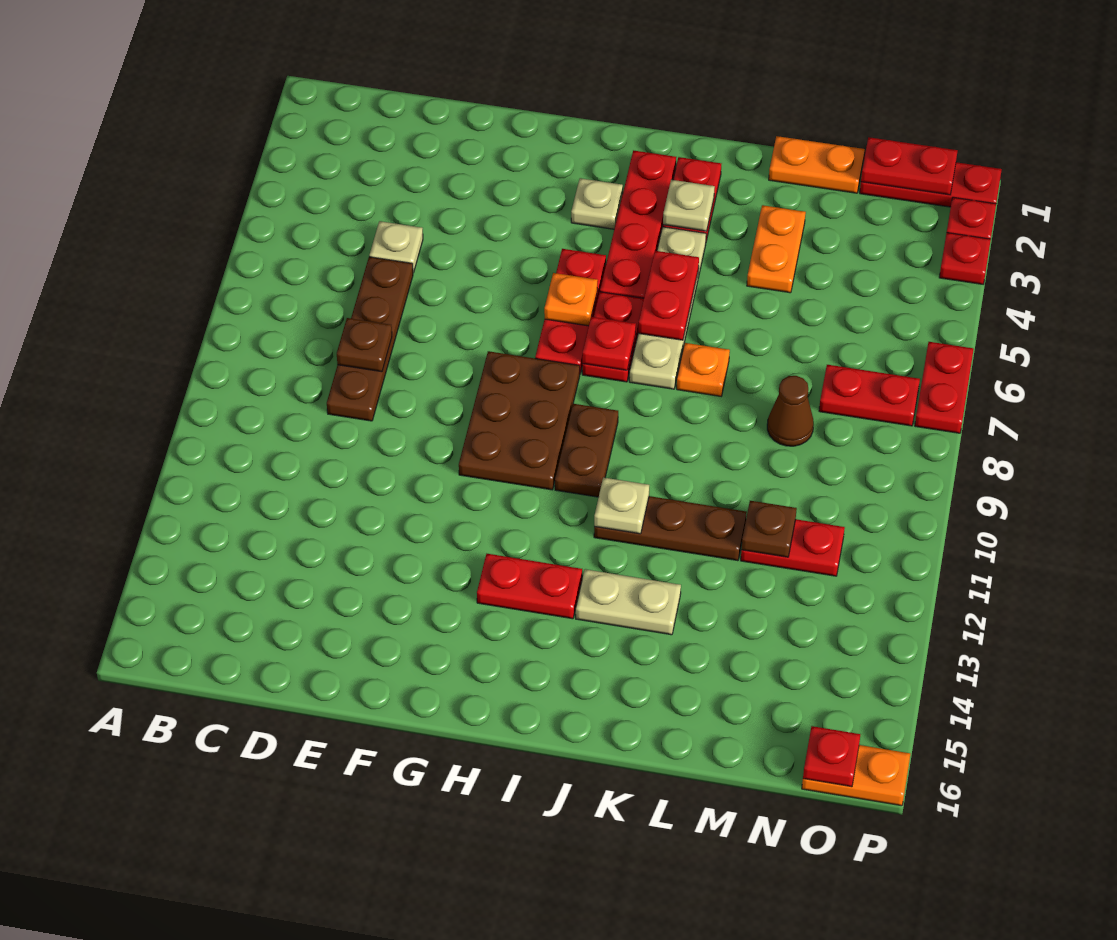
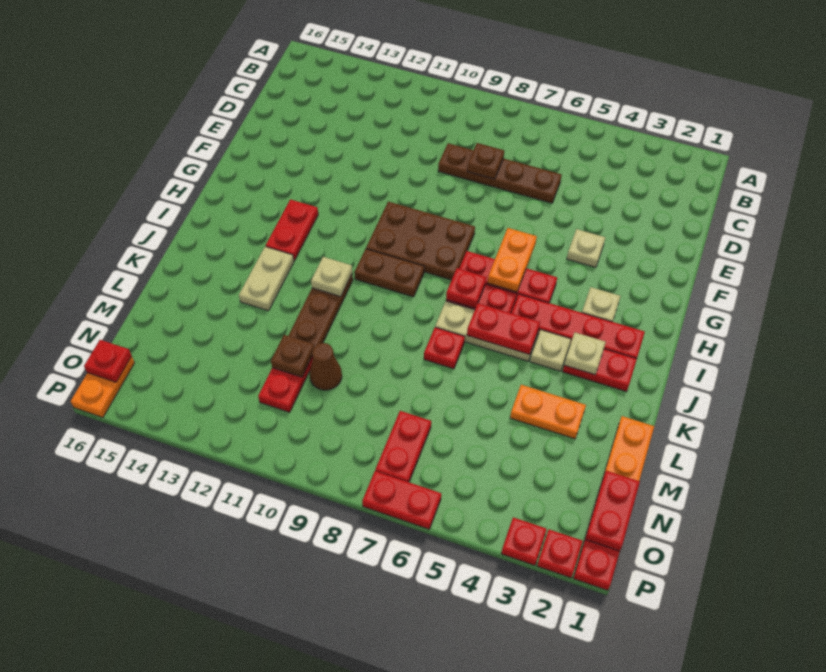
tan 1x1 plate [369,221,423,273] -> tan 1x1 plate moved to [567,229,605,267]
orange 1x1 plate [544,273,598,326] -> orange 1x2 plate [488,228,537,292]
orange 1x1 plate [677,343,730,396] -> red 1x1 plate [424,327,465,369]
brown 1x1 cone [767,376,814,446] -> brown 1x1 cone moved to [309,343,342,390]

